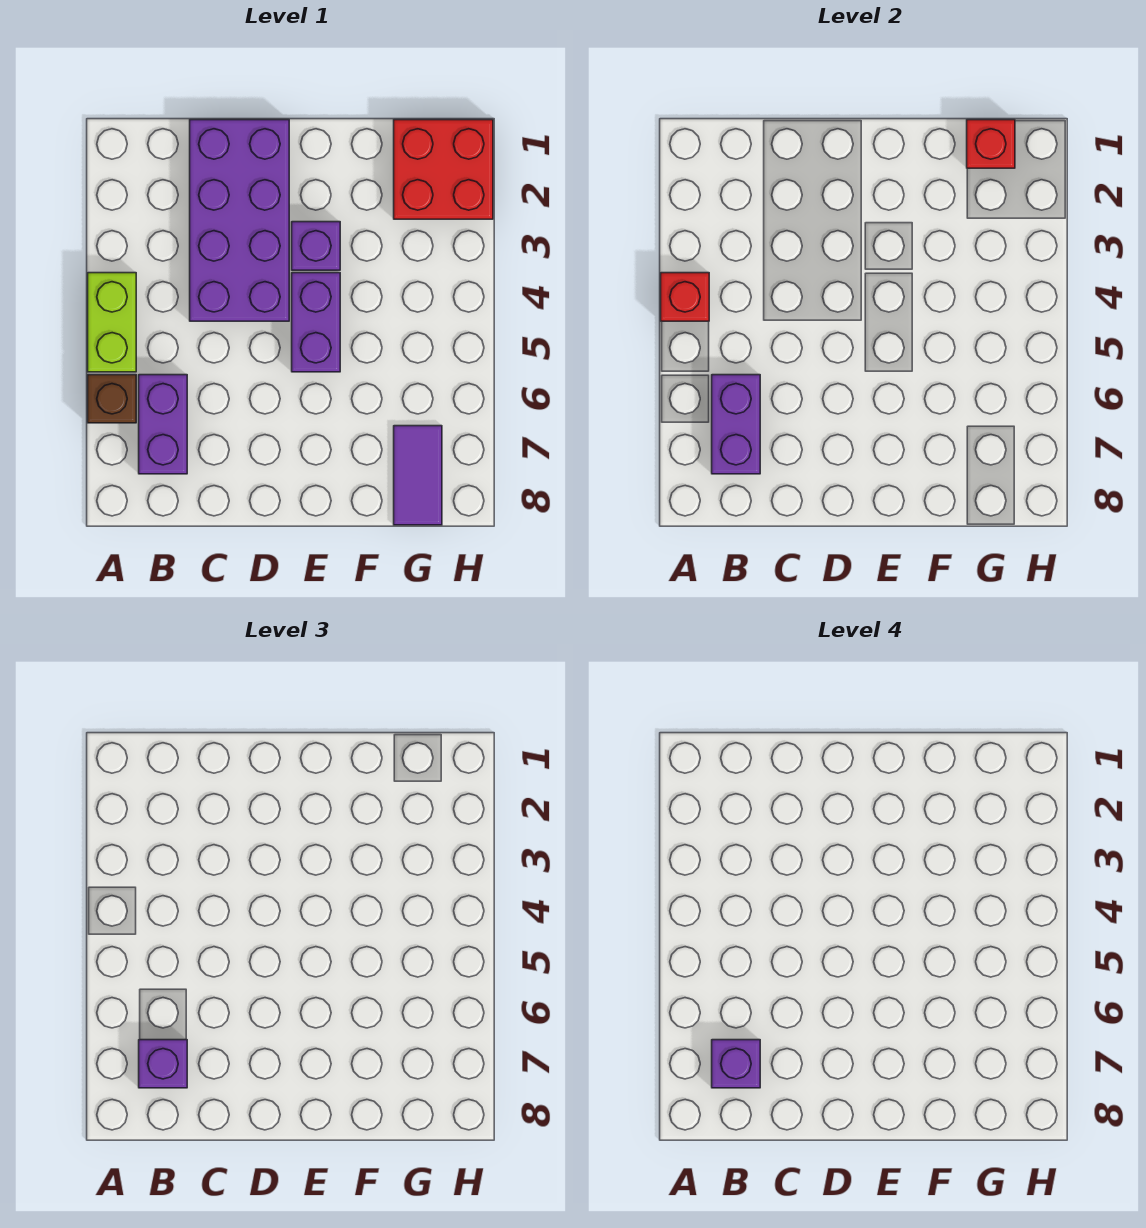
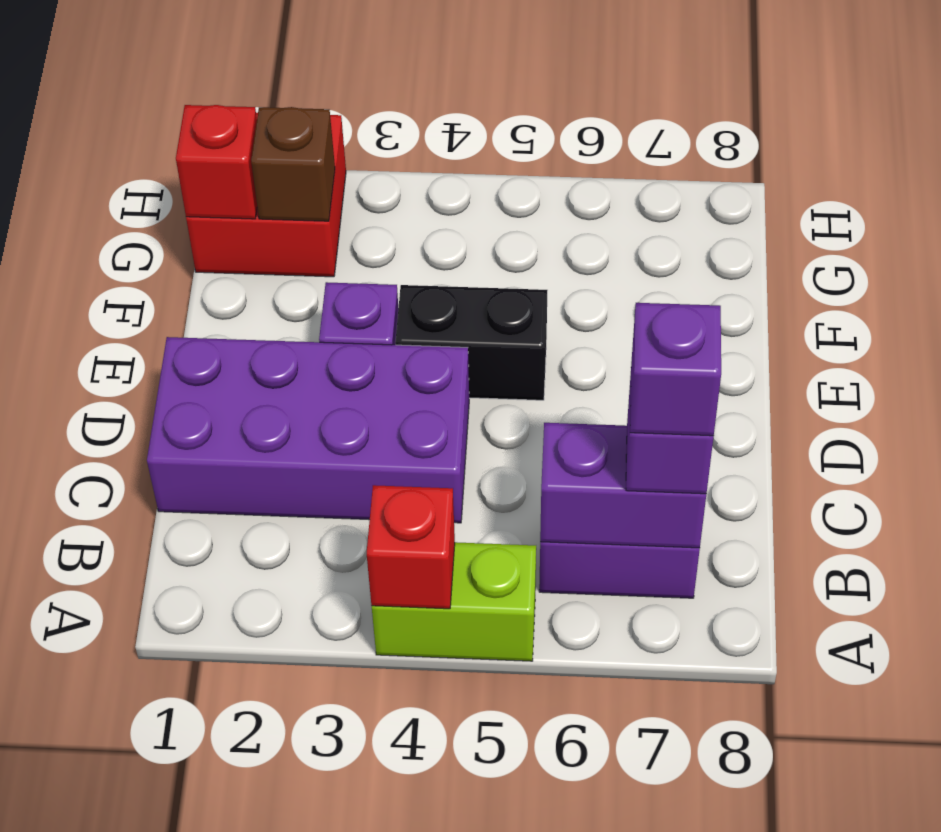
brown 1x1 brick [88,375,136,423] -> brown 1x1 brick moved to [251,107,335,221]
purple 1x2 brick [292,273,340,372] -> black 1x2 brick [395,285,547,400]
purple 1x2 tile [394,426,442,525] -> none

